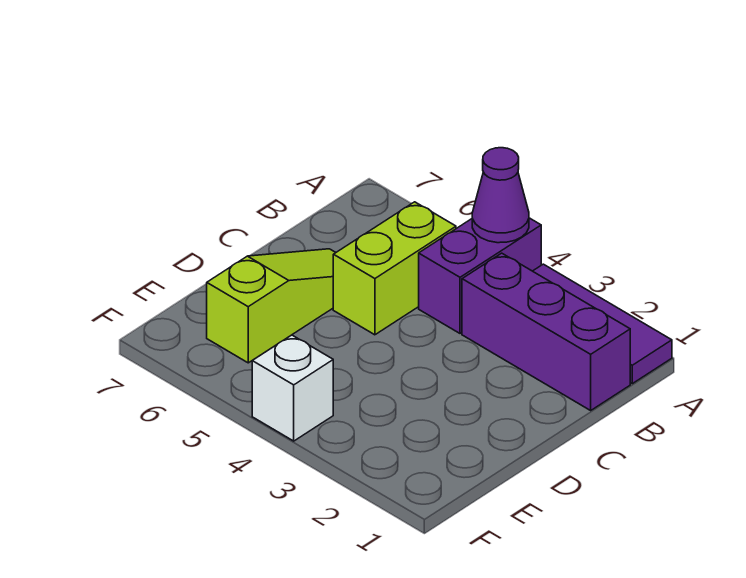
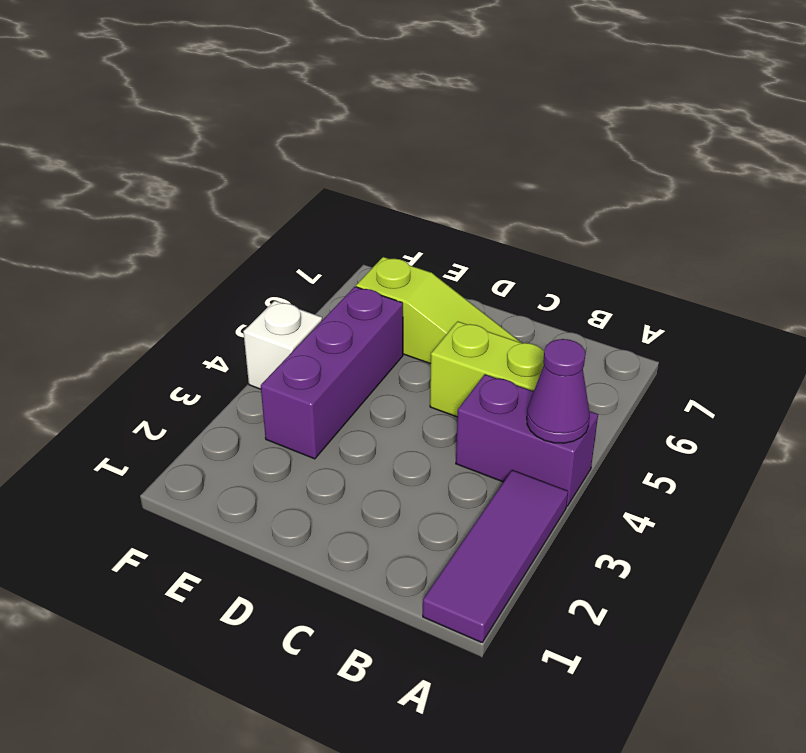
purple 1x3 brick [462,253,630,410] -> purple 1x3 brick moved to [261,287,403,459]

